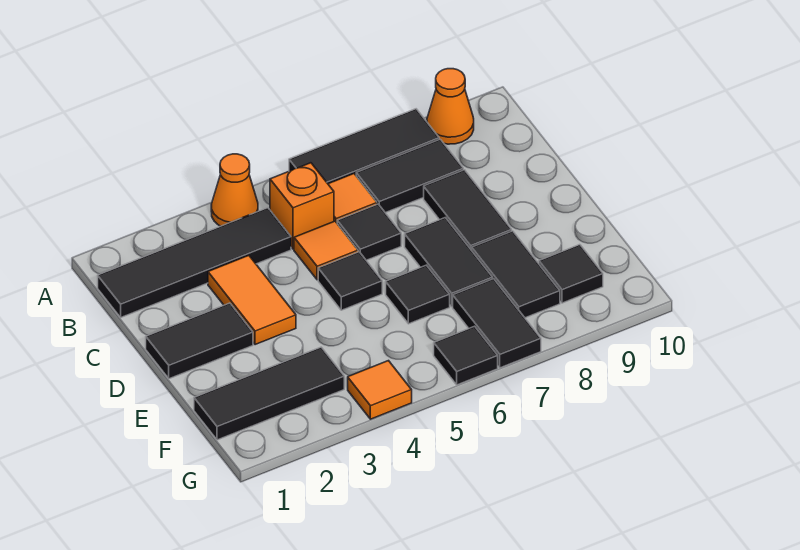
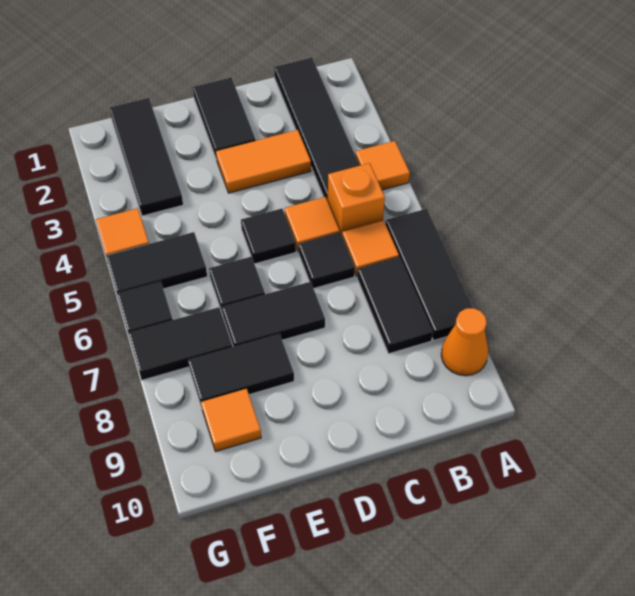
orange 1x1 cone [211,154,258,226] -> orange 1x1 tile [355,141,410,190]
black 1x2 tile [424,170,512,250] -> black 1x2 tile moved to [106,232,207,293]
black 1x1 tile [539,245,603,303] -> orange 1x1 tile [201,389,261,452]

